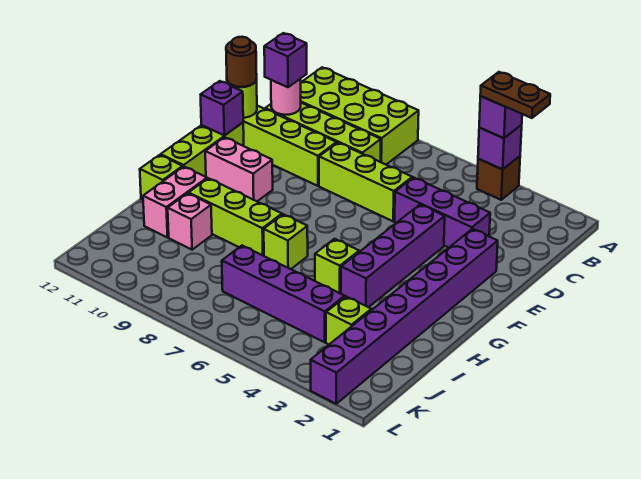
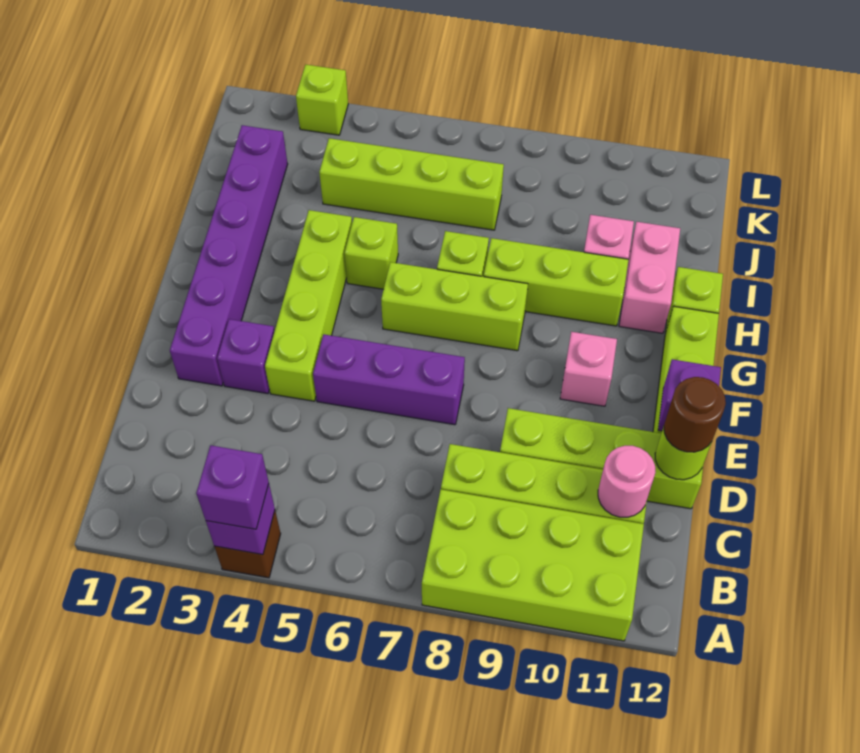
brown 1x2 plate [480,72,550,118] -> none
purple 1x1 brick [264,33,307,87] -> purple 1x1 brick moved to [217,319,275,394]
purple 1x3 brick [395,178,490,248] -> purple 1x3 brick moved to [313,334,465,425]
lime 1x3 brick [319,143,412,221] -> lime 1x3 brick moved to [381,262,528,351]
purple 1x8 brick [311,229,498,404] -> purple 1x6 brick [170,125,288,386]
purple 1x4 brick [341,205,445,307] -> lime 1x4 brick [265,210,352,401]
pink 1x2 brick [205,137,273,201] -> pink 1x1 brick [560,332,617,406]
lime 1x1 brick [326,297,371,344] -> lime 1x1 brick moved to [296,65,348,135]
purple 1x4 brick [222,246,345,342] -> lime 1x4 brick [319,138,504,230]

